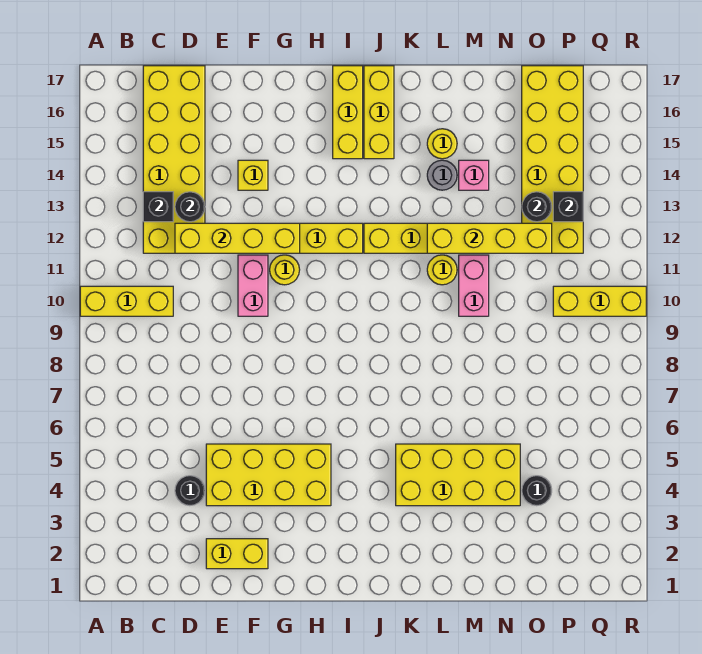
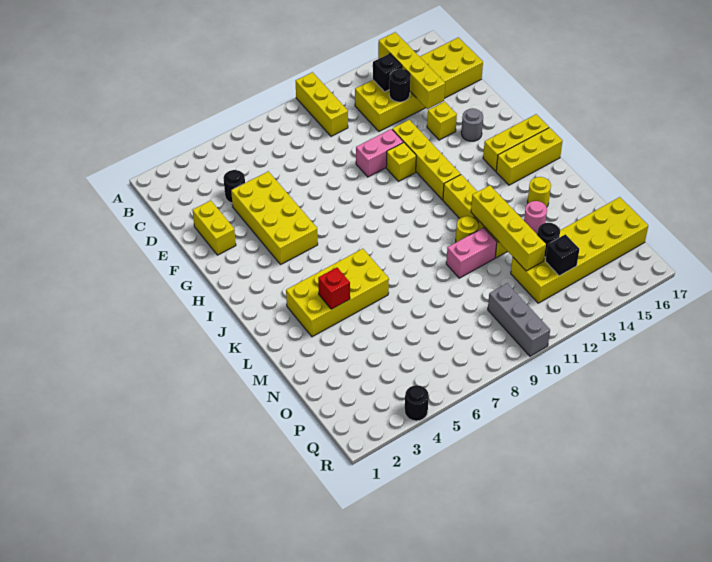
yellow 1x4 brick [175,223,300,253] -> yellow 1x4 brick moved to [378,32,445,109]
yellow 1x1 round brick [270,255,300,285] -> yellow 1x1 brick [386,142,416,181]
yellow 2x4 brick [396,444,520,506] -> yellow 2x4 brick turned to [286,249,389,337]
none -> red 1x1 brick [318,268,350,309]
grey 1x1 round brick [427,160,457,190] -> grey 1x1 round brick moved to [461,108,483,141]
pink 1x1 brick [459,160,489,190] -> pink 1x1 round brick [524,201,547,234]
black 1x1 round brick [522,476,552,506] -> black 1x1 round brick moved to [405,385,429,421]
yellow 1x3 brick [553,286,646,316] -> grey 1x3 brick [488,283,550,356]

